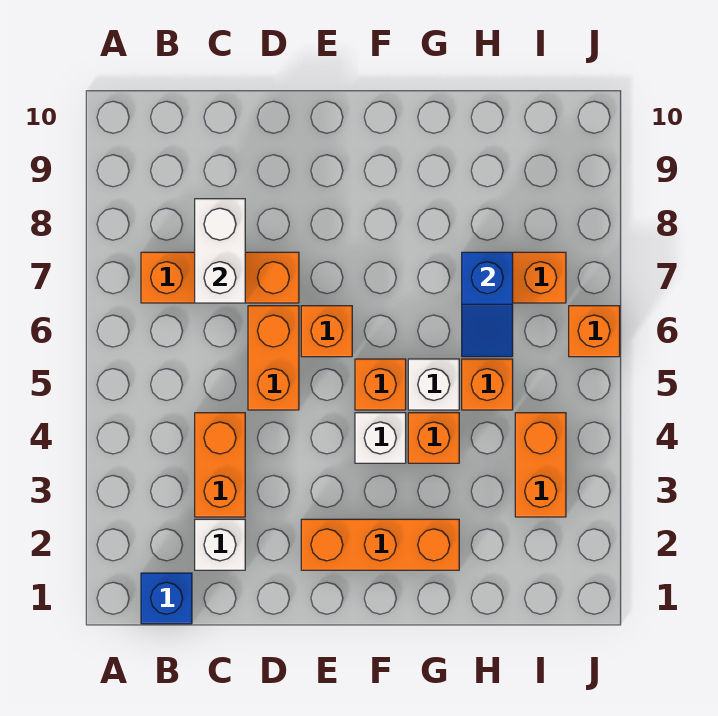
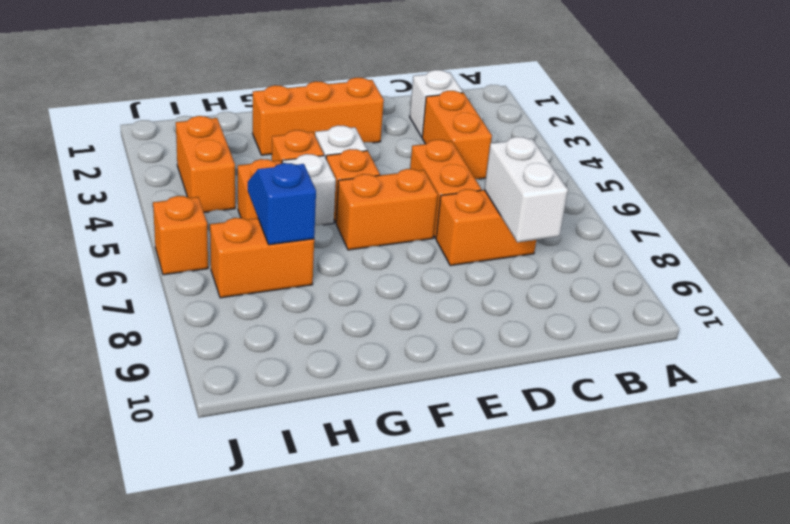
blue 1x1 brick [141,573,192,624] -> none
orange 1x3 brick [141,252,299,303] -> orange 1x2 brick [436,189,536,266]
orange 1x1 brick [301,306,352,357] -> orange 1x2 brick [336,169,438,250]

